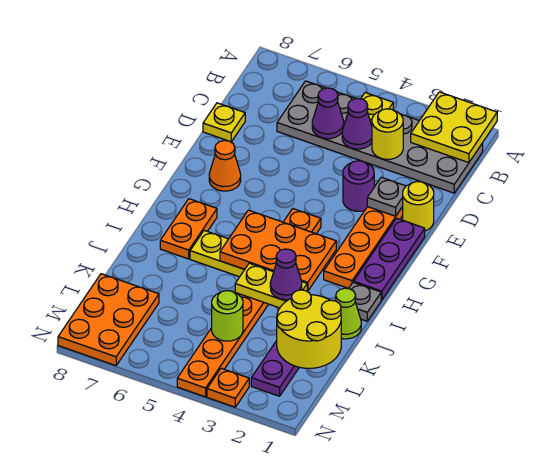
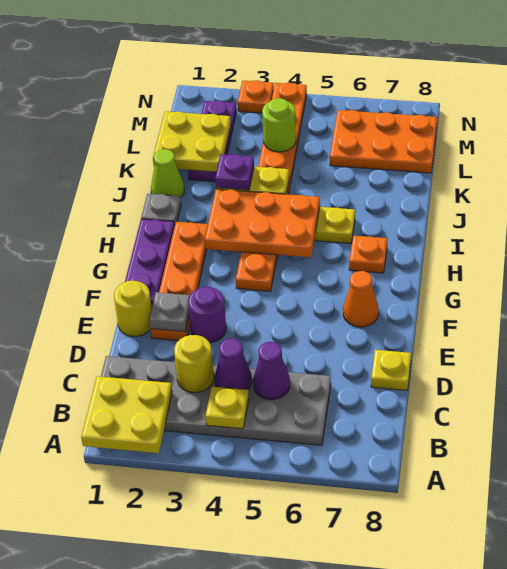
orange 1x2 plate [160,199,217,259] -> orange 1x1 plate [349,236,387,273]
purple 1x1 cone [270,249,302,300] -> purple 1x1 plate [215,154,254,190]
yellow 2x2 round brick [277,290,341,368] -> yellow 2x2 plate [153,111,231,172]
orange 2x3 plate [58,274,159,366] -> orange 2x3 plate turned to [330,110,437,173]

